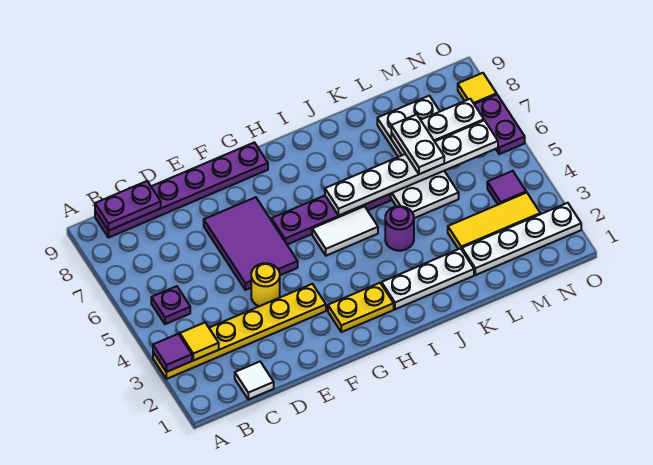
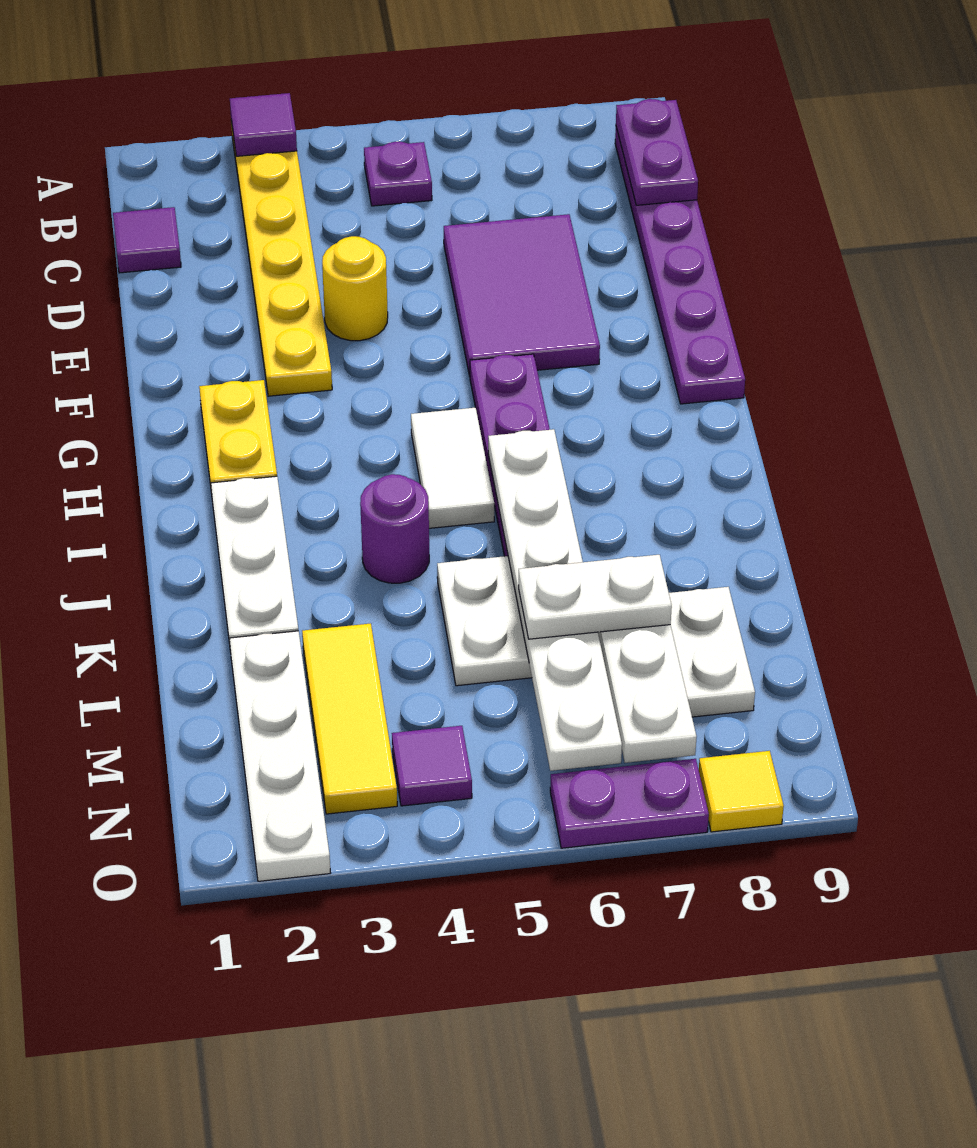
yellow 1x1 tile [180,323,219,361] -> none
white 1x1 tile [235,362,274,399] -> purple 1x1 tile [113,207,181,273]
purple 2x3 tile [204,197,298,290] -> purple 2x3 tile turned to [444,214,600,376]

